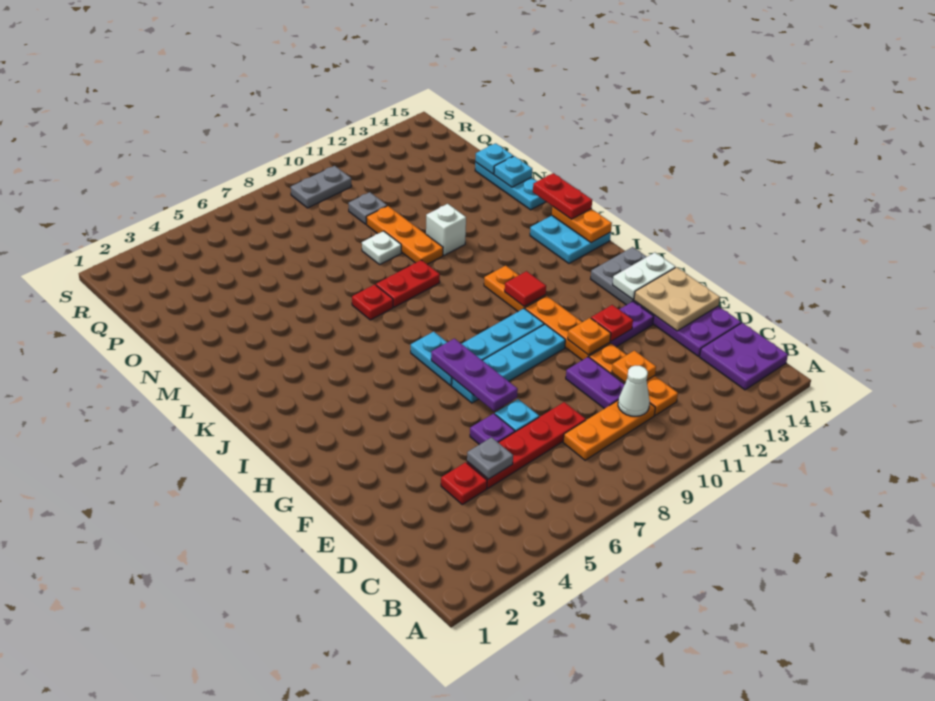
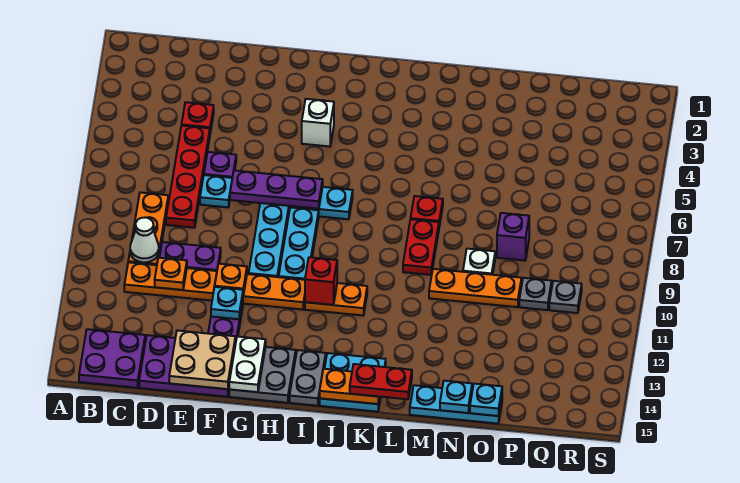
grey 1x1 plate [467,437,513,479] -> grey 1x1 plate moved to [549,281,582,313]
red 1x1 plate [591,305,633,341] -> cyan 1x1 plate [211,287,243,319]
red 1x1 tile [505,271,546,306] -> red 1x1 brick [305,257,337,305]
white 1x1 brick [426,204,466,255] -> white 1x1 brick moved to [302,99,334,147]
none -> purple 1x1 brick [497,213,529,261]
grey 1x2 plate [291,166,352,208] -> grey 1x2 plate moved to [290,350,326,406]

